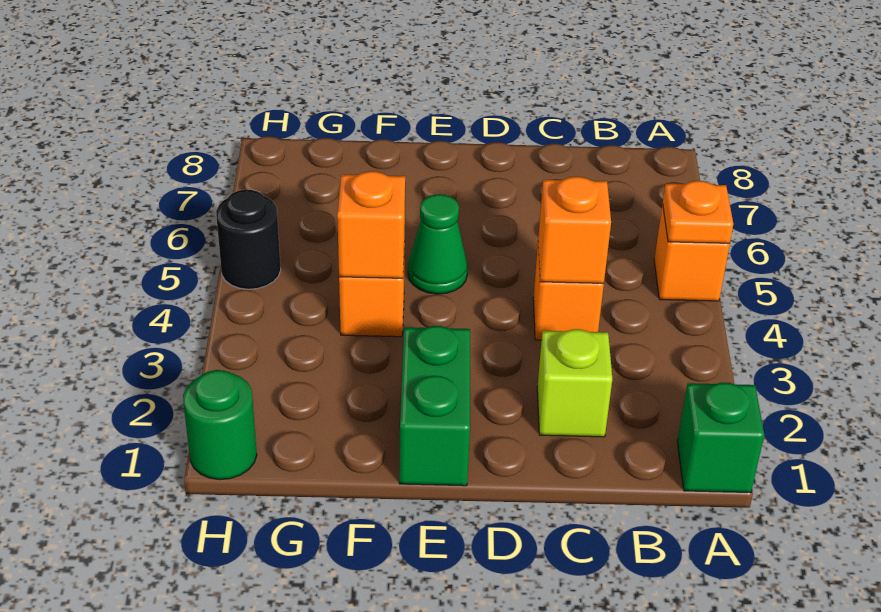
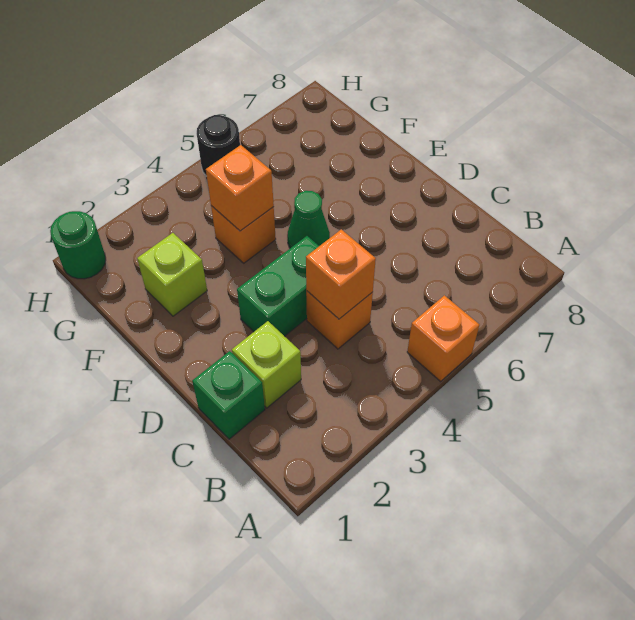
green 1x1 brick [677,383,764,493] -> green 1x1 brick moved to [192,351,265,439]
orange 1x1 plate [663,181,733,243] -> none
green 1x2 brick [399,326,470,486] -> green 1x2 brick moved to [237,236,319,336]
none -> lime 1x1 brick [137,233,207,316]

